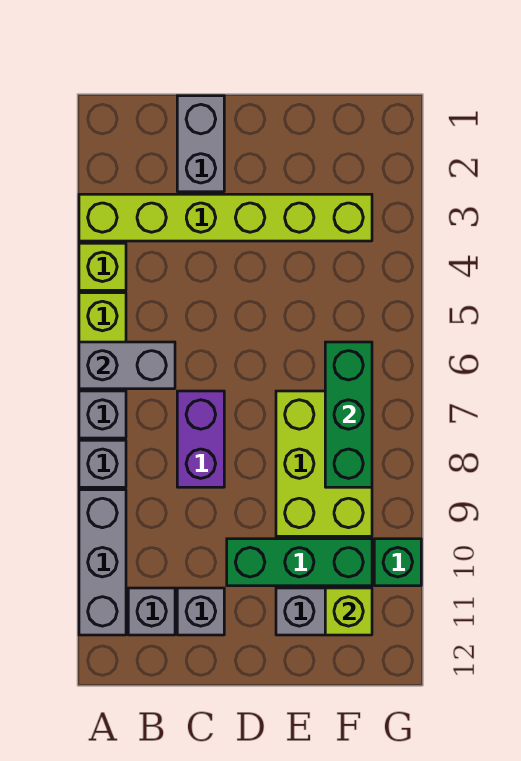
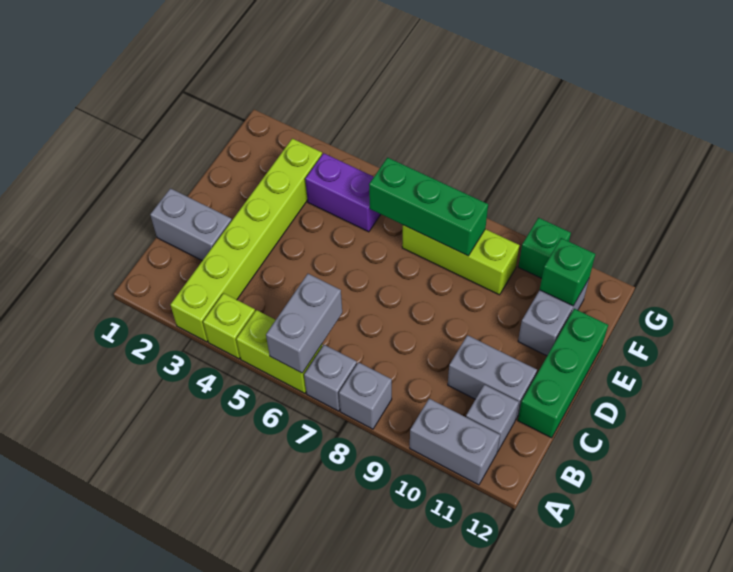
grey 1x3 brick [79,490,126,635] -> grey 1x2 brick [410,399,500,485]
purple 1x2 brick [177,391,224,487] -> purple 1x2 brick moved to [305,153,381,232]
grey 1x1 brick [177,588,224,635] -> grey 1x2 brick [448,335,537,420]
green 1x3 brick [227,539,372,586] -> green 1x3 brick moved to [518,309,608,438]
lime 2x3 brick [276,391,372,536] -> lime 1x3 brick [402,225,520,295]
lime 1x1 brick [325,588,372,635] -> green 1x1 brick [540,238,595,306]

